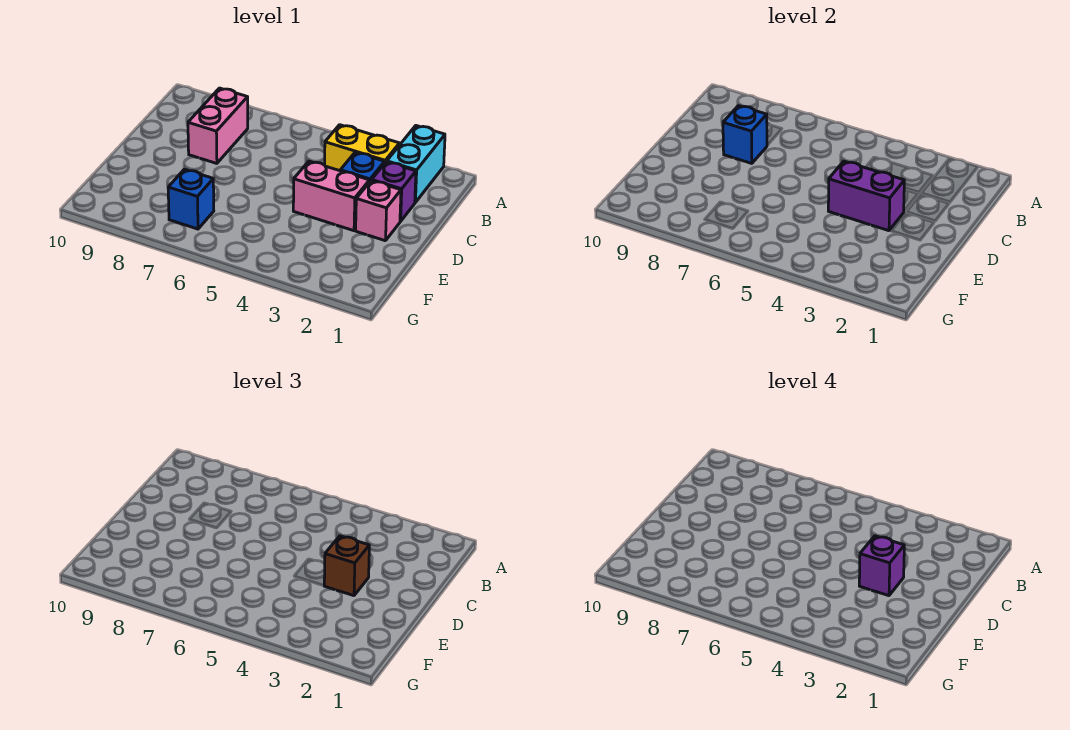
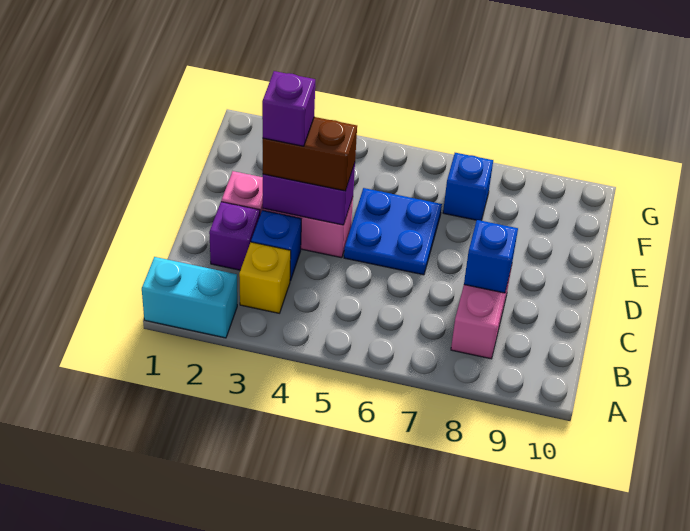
cyan 1x2 brick [387,126,445,202] -> cyan 1x2 brick turned to [142,257,237,338]
yellow 1x2 brick [325,125,399,171] -> yellow 1x1 brick [239,242,291,313]
brown 1x1 brick [324,536,369,596] -> brown 1x2 brick [263,117,357,191]
none -> blue 2x2 plate [344,188,442,275]

